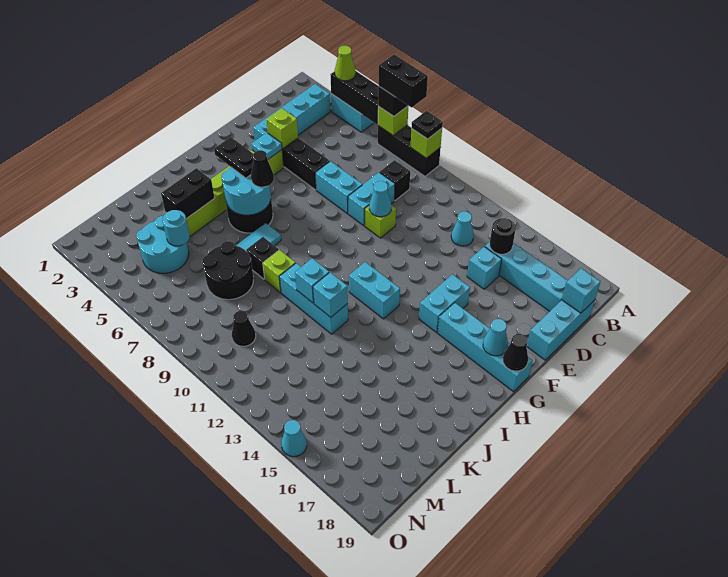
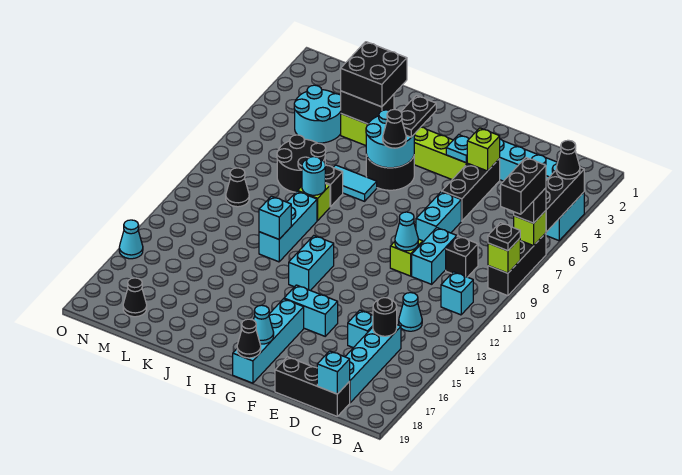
lime 1x1 cone [335,46,356,81] -> black 1x1 cone [556,140,580,179]
cyan 1x3 brick [527,300,595,360] -> black 1x3 brick [275,357,350,416]
cyan 1x2 brick [348,172,395,226] -> cyan 1x2 brick turned to [412,228,457,284]
none -> black 2x2 brick [341,42,407,107]
cyan 1x1 brick [295,259,329,303] -> cyan 1x1 brick moved to [441,272,473,315]
cyan 1x1 round brick [162,210,190,246] -> cyan 1x1 round brick moved to [302,157,325,195]
none -> black 1x1 cone [123,278,147,317]

